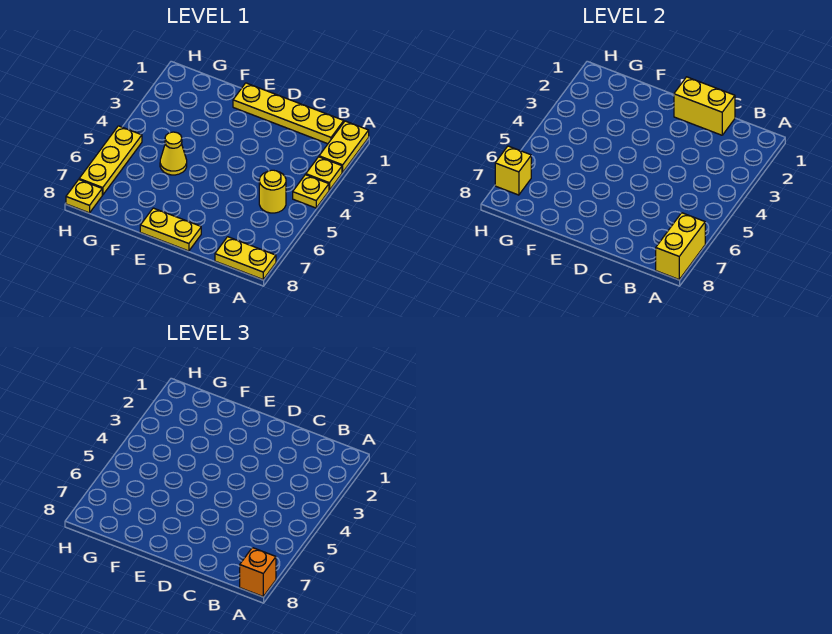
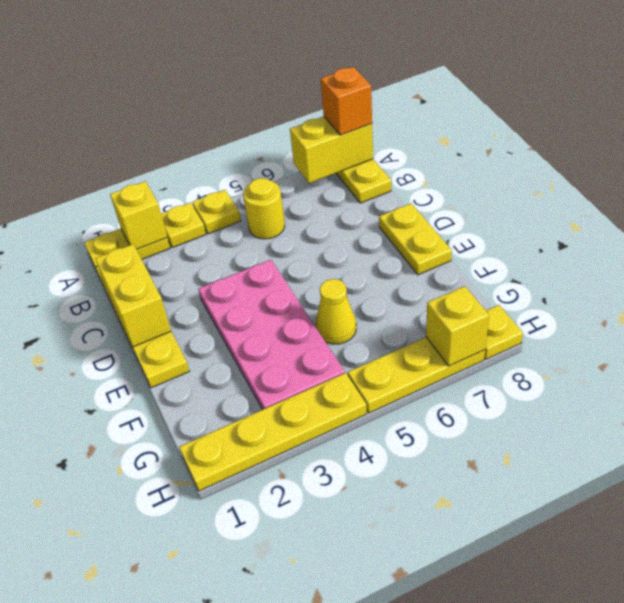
none -> yellow 1x1 brick [110,181,167,249]
none -> pink 2x4 plate [199,260,345,410]
none -> yellow 1x4 plate [179,373,367,491]

